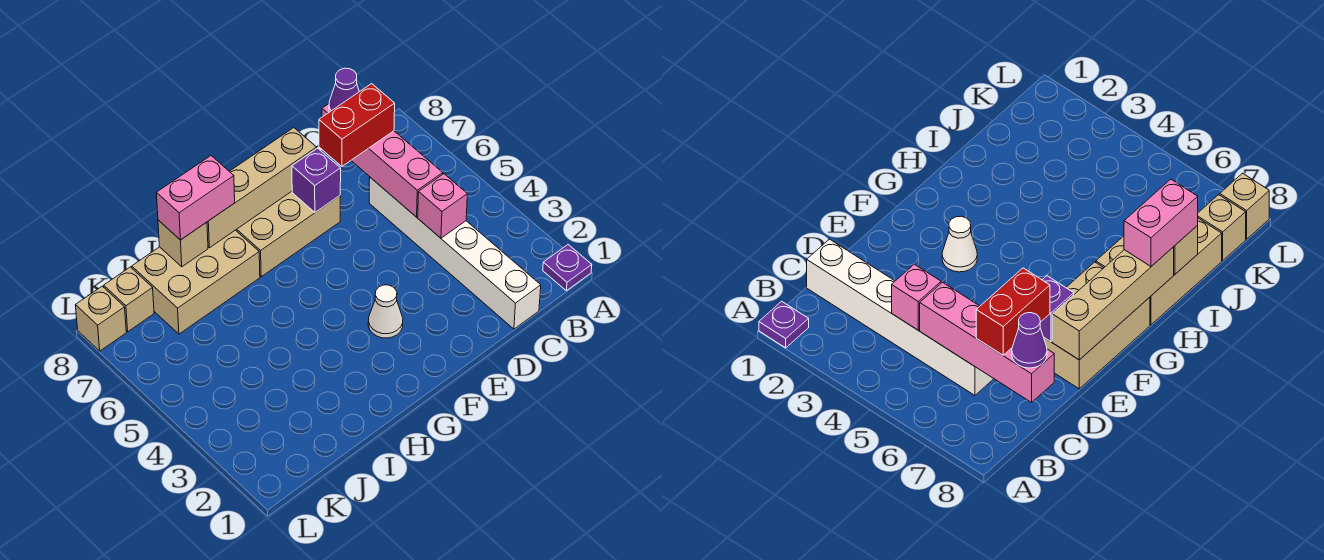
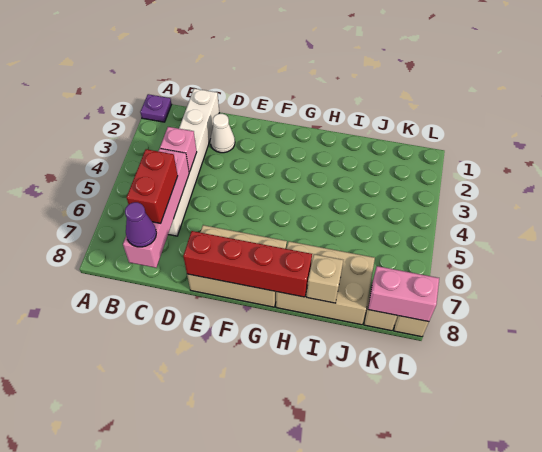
red 1x2 brick [319,84,395,166] -> red 1x2 brick turned to [126,149,178,223]
purple 1x1 brick [292,148,341,212] -> none
tan 1x4 brick [207,128,317,248] -> red 1x4 brick [183,231,312,297]
white 1x1 cone [368,285,403,338] -> white 1x1 cone moved to [210,114,235,153]
pink 1x2 brick [156,156,235,240] -> pink 1x2 brick moved to [368,266,439,322]

